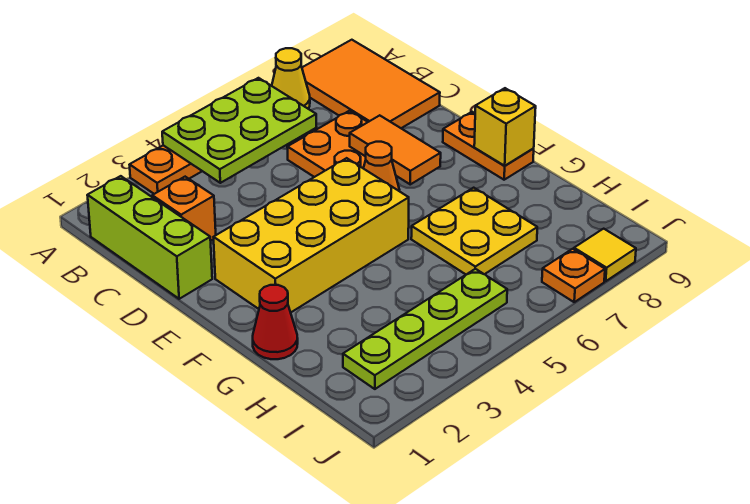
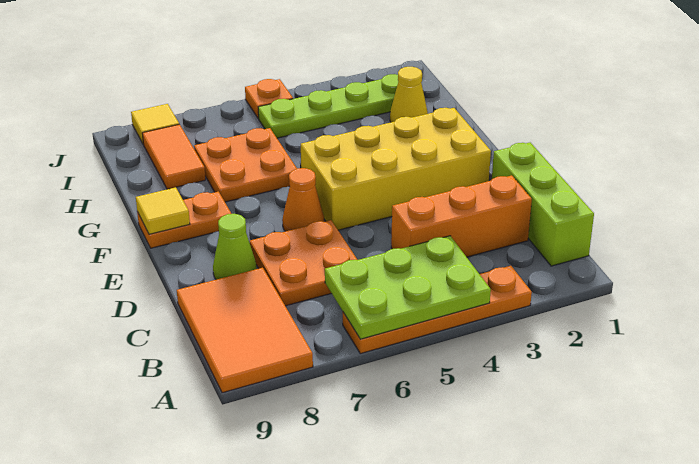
yellow 1x1 cone [272,48,310,108] -> yellow 1x1 cone moved to [390,67,428,122]
orange 1x1 brick [152,177,216,241] -> orange 1x3 brick [391,175,532,257]
orange 1x2 tile [350,115,441,184] -> orange 1x2 tile moved to [142,124,205,189]
none -> lime 1x1 cone [213,214,257,280]
orange 1x2 plate [443,112,534,180] -> orange 1x2 plate turned to [137,192,232,248]
yellow 1x1 brick [474,88,536,166] -> yellow 1x1 tile [136,187,190,234]
red 1x1 cone [253,285,298,359] -> none
yellow 2x2 plate [411,188,537,275] -> orange 2x2 plate [194,128,297,202]
orange 1x1 plate [542,249,605,302] -> orange 1x1 plate moved to [245,79,293,119]

